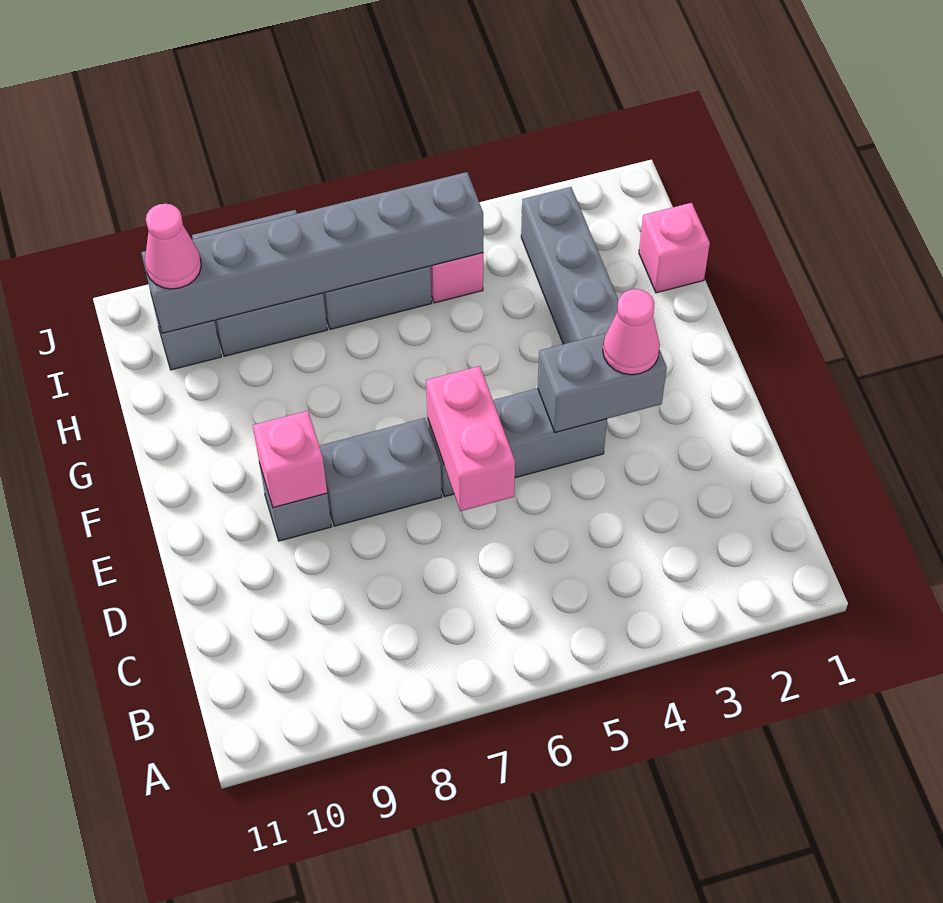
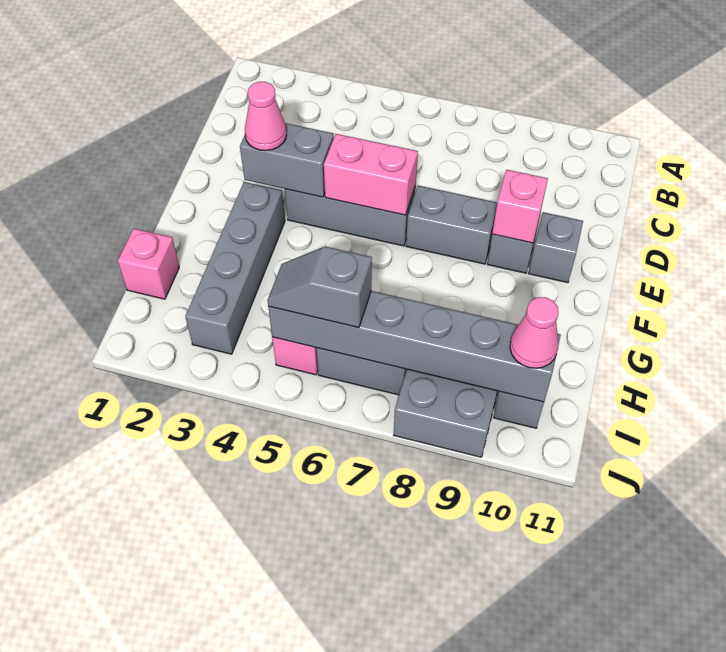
pink 1x2 brick [426,366,515,511] -> pink 1x2 brick turned to [324,134,418,215]
none -> grey 1x1 brick [529,212,583,283]
none -> grey 1x2 slope [267,246,372,328]

